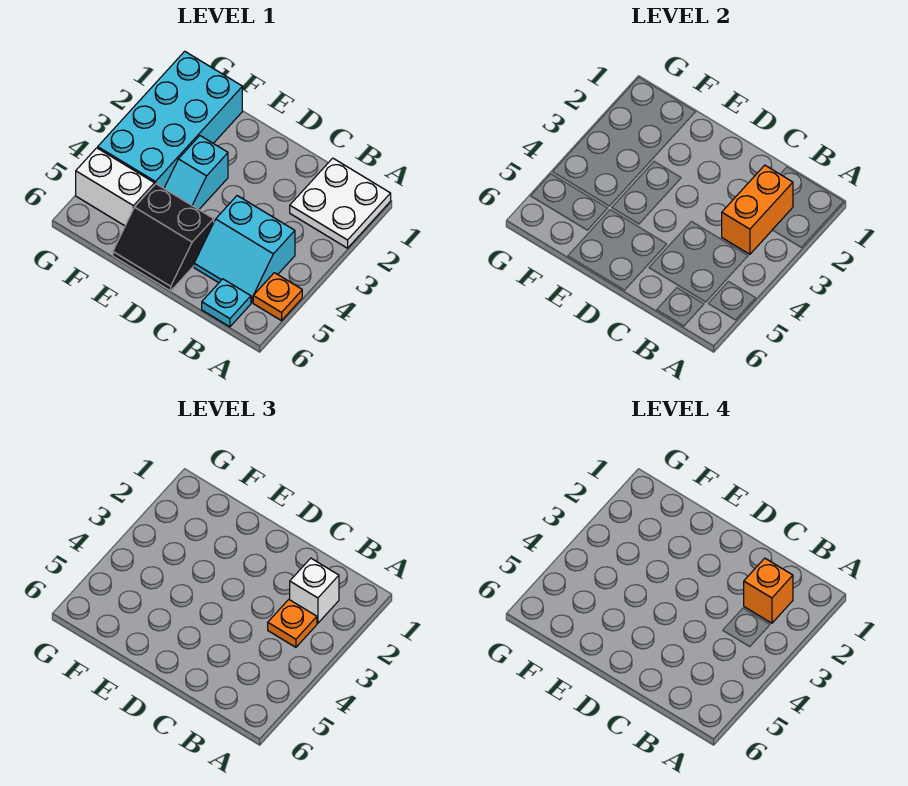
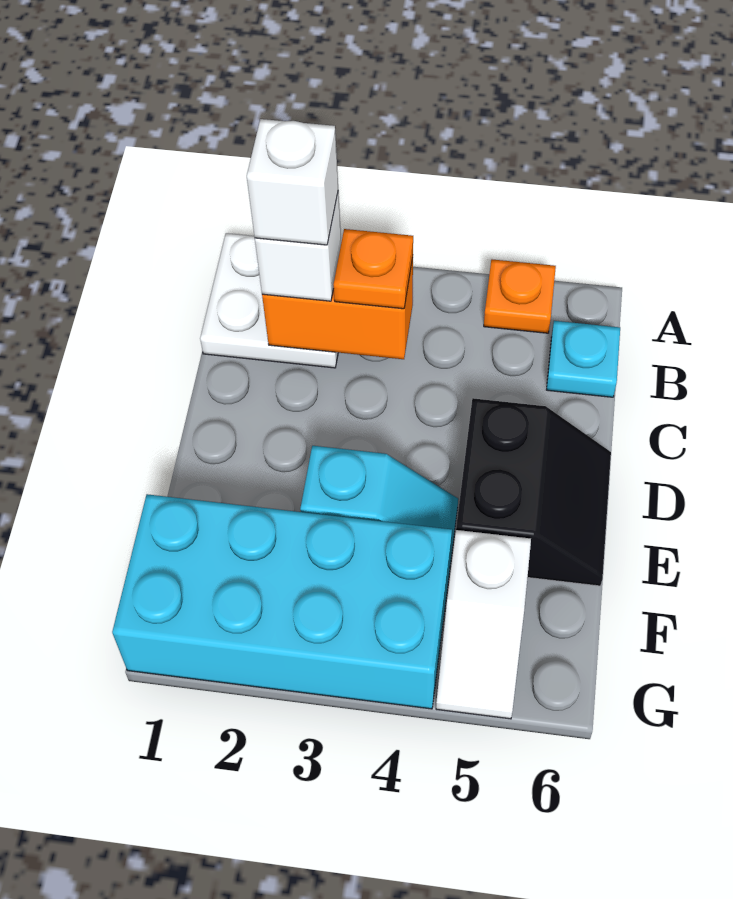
orange 1x1 brick [744,558,793,623] -> white 1x1 brick [247,119,338,245]
cyan 2x2 slope [194,196,295,303] -> none
white 1x2 brick [76,148,154,226] -> white 1x2 slope [436,530,531,719]

